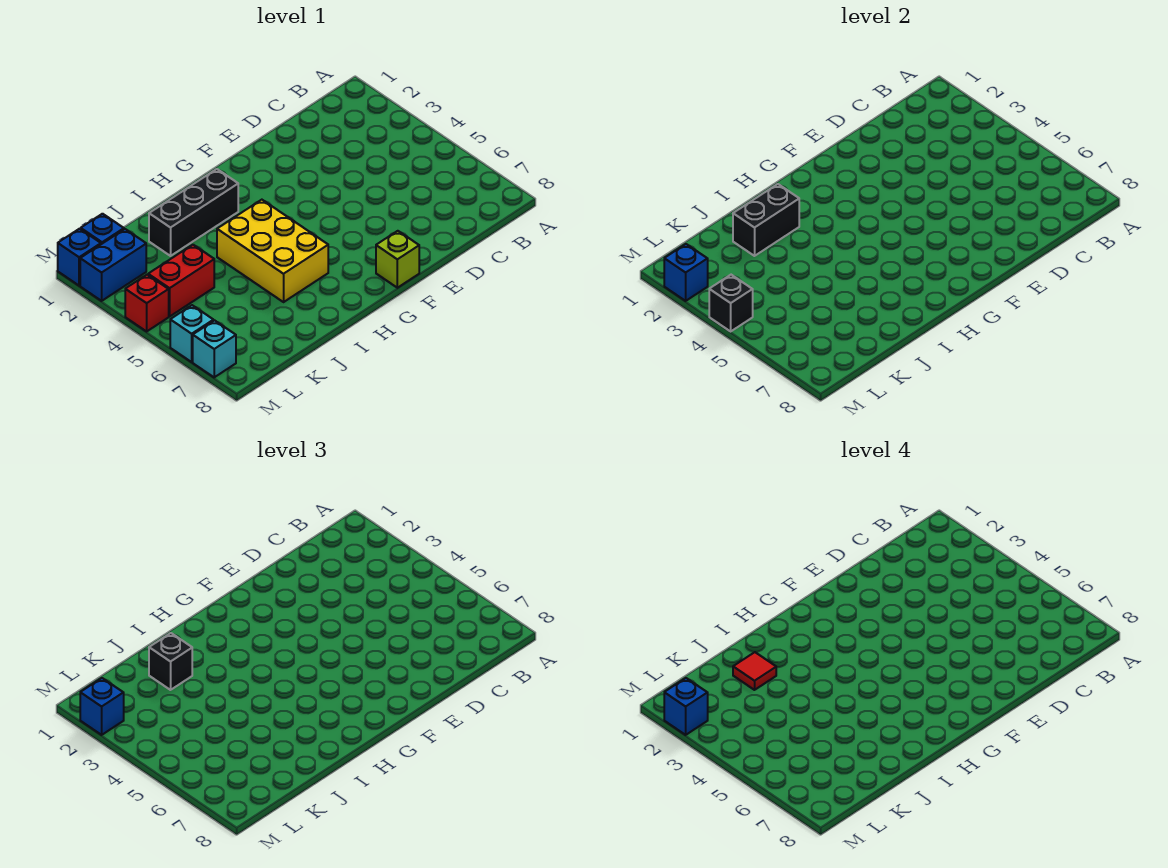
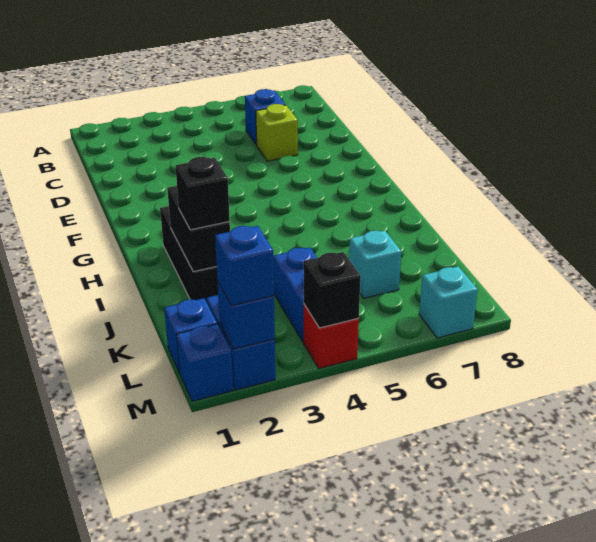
lime 1x1 brick [376,231,419,288] -> lime 1x1 brick moved to [256,104,298,161]
yellow 2x3 brick [217,200,328,302] -> none
red 1x1 tile [733,652,776,690] -> none
red 1x2 brick [148,245,214,316] -> blue 1x2 brick [273,247,317,341]
blue 1x1 brick [664,678,708,735] -> blue 1x1 brick moved to [245,89,286,145]
cyan 1x1 brick [170,305,214,362] -> cyan 1x1 brick moved to [349,231,401,298]

